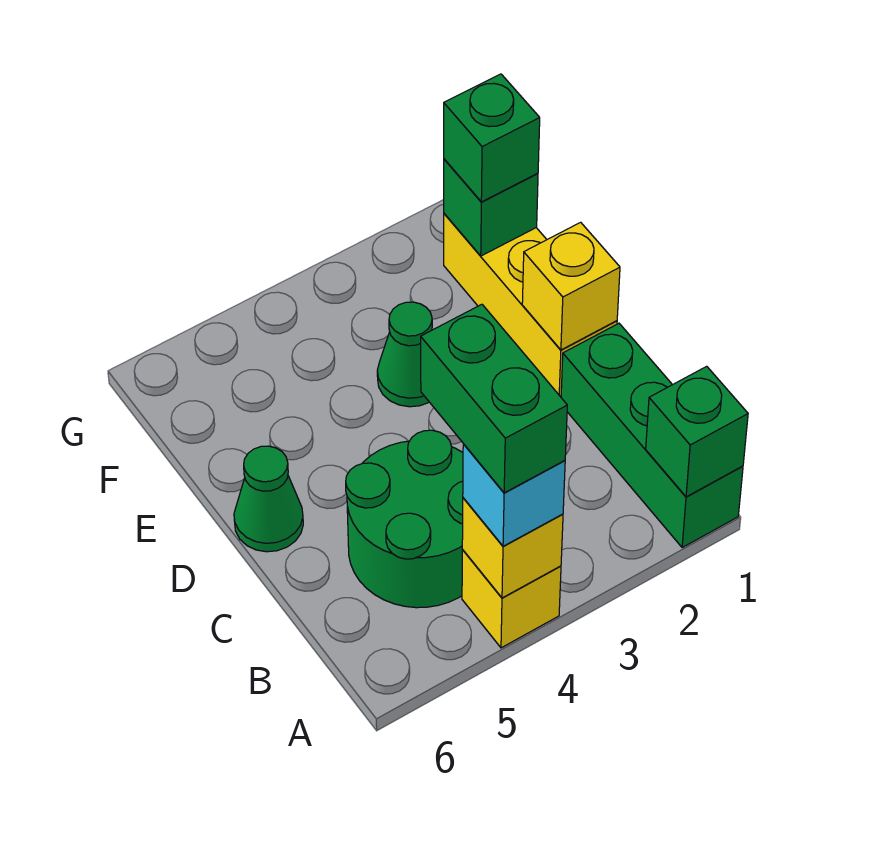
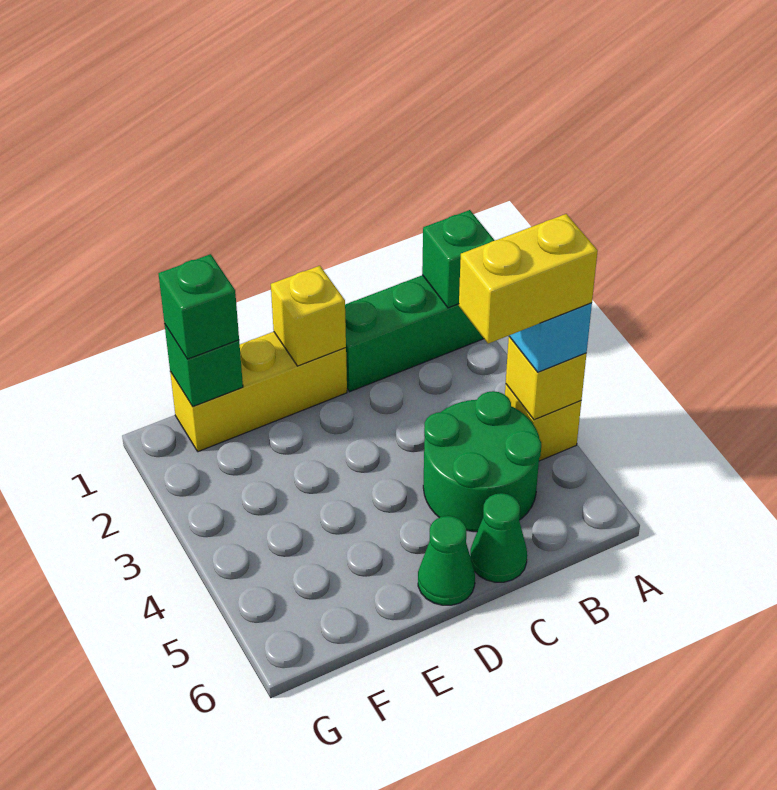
green 1x2 brick [421,304,567,493] -> yellow 1x2 brick [459,214,598,344]
green 1x1 cone [377,302,432,407] -> green 1x1 cone moved to [470,493,527,582]

